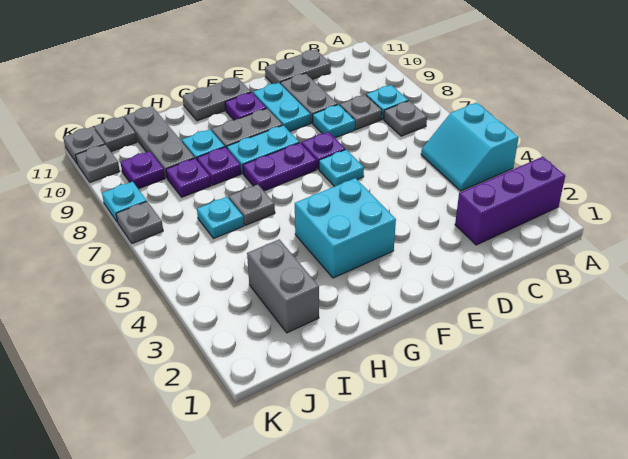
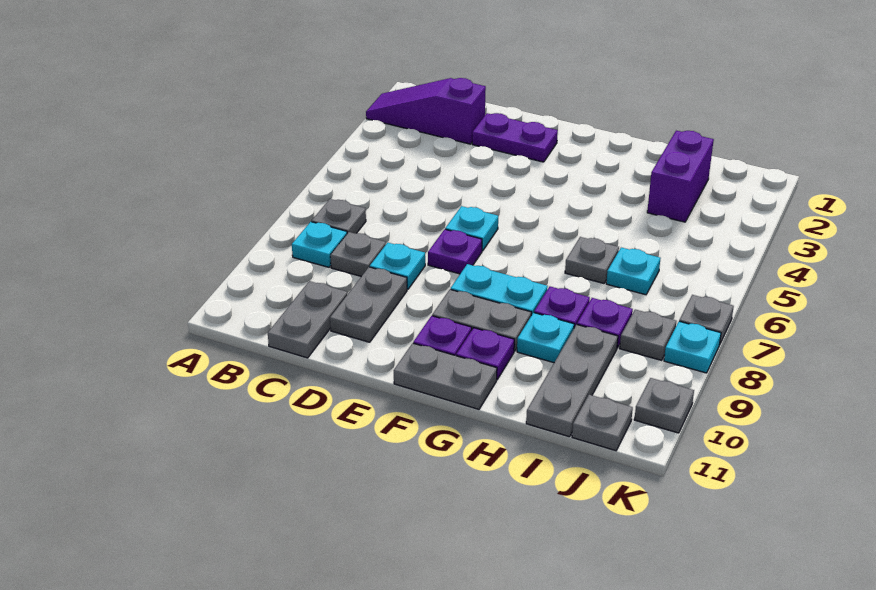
purple 1x3 brick [455,157,565,245] -> purple 1x3 slope [366,78,486,144]
cyan 2x2 slope [421,102,519,191] -> none
grey 1x2 plate [265,49,331,84] -> grey 1x2 plate turned to [268,281,347,358]
cyan 1x2 plate [253,83,311,132] -> none
cyan 2x2 brick [295,178,396,278] -> none
purple 1x2 plate [243,143,317,191] -> purple 1x2 plate moved to [472,113,558,162]
grey 1x2 brick [247,239,319,333] -> purple 1x2 brick [647,131,714,222]
purple 1x1 plate [120,151,165,189] -> purple 1x1 plate moved to [456,328,514,379]
grey 1x1 plate [63,127,105,163] -> grey 1x1 plate moved to [620,310,676,360]

